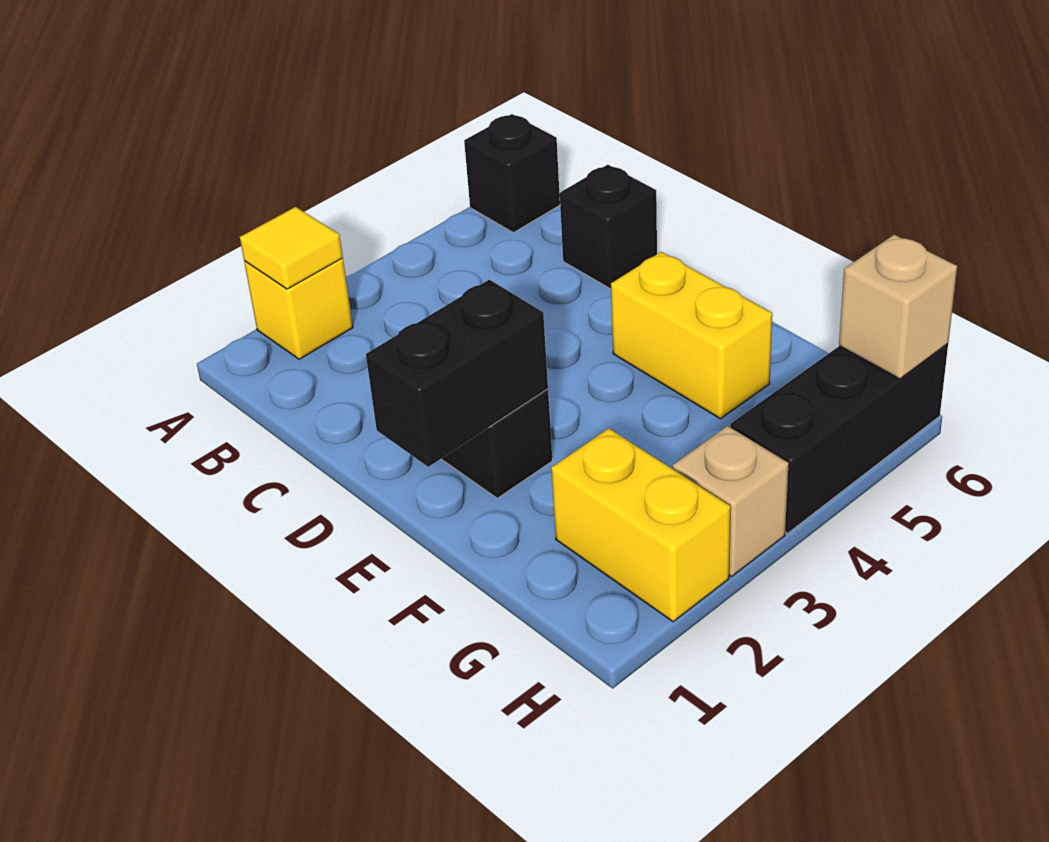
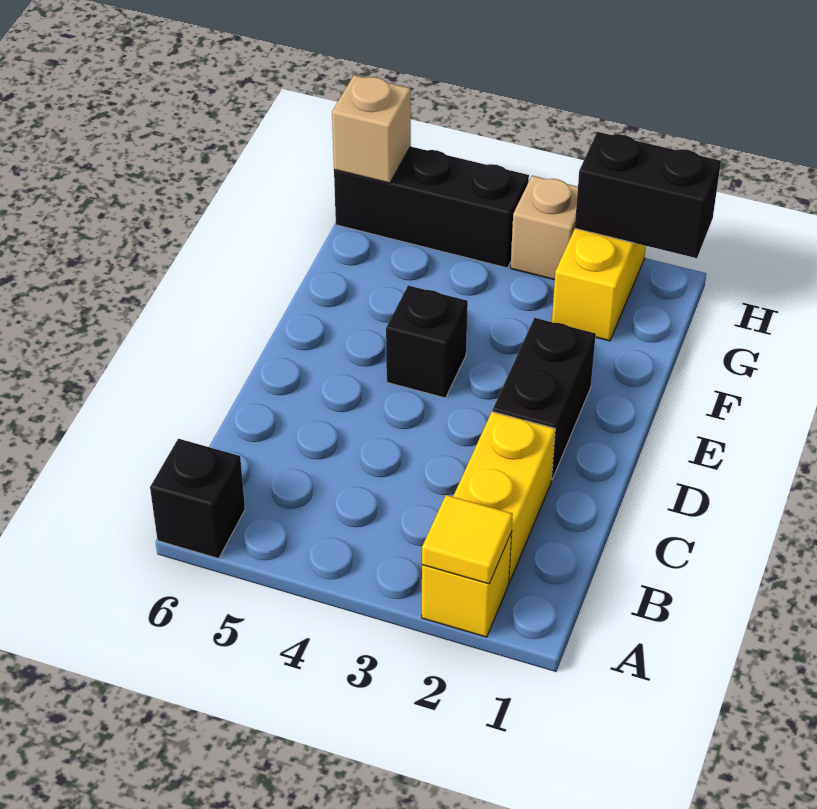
black 1x1 brick [560,165,657,288] -> black 1x1 brick moved to [386,285,468,398]
black 1x2 brick [366,280,548,467] -> black 1x2 brick moved to [575,132,721,258]
yellow 1x2 brick [611,252,772,419] -> yellow 1x2 brick moved to [453,412,555,582]

